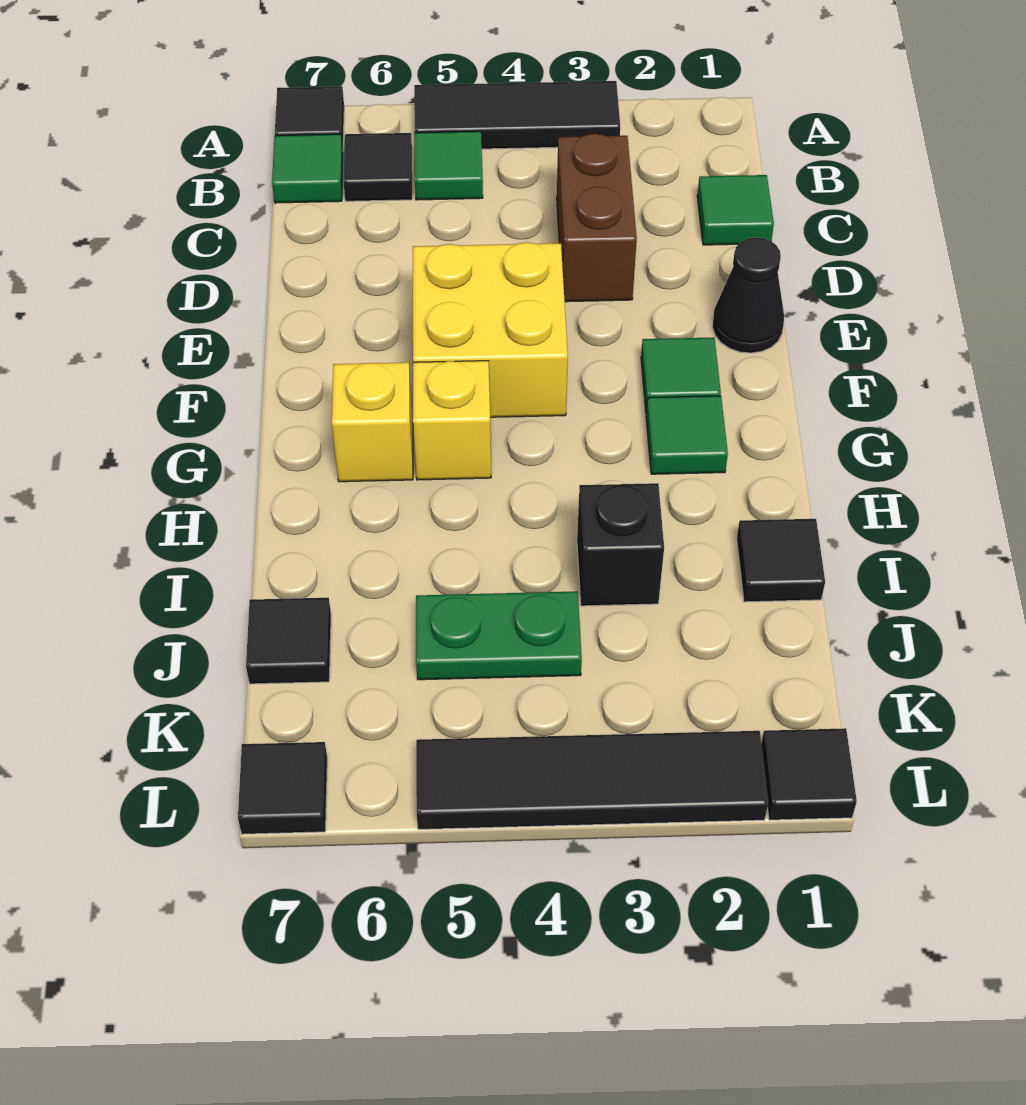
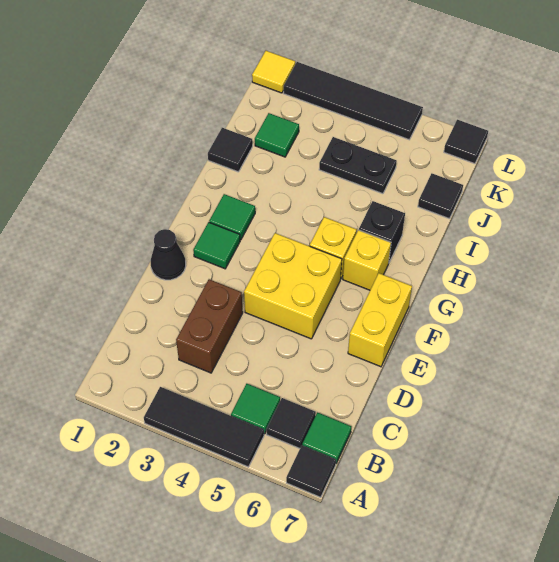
green 1x1 tile [697,175,774,245] -> green 1x1 tile moved to [255,113,299,157]
none -> yellow 1x2 brick [348,273,412,367]
black 1x1 brick [577,483,664,606] -> black 1x1 brick moved to [359,201,405,262]
green 1x2 plate [416,591,582,680] -> black 1x2 plate [319,137,397,194]
black 1x1 tile [761,728,857,820] -> yellow 1x1 tile [252,51,295,93]

